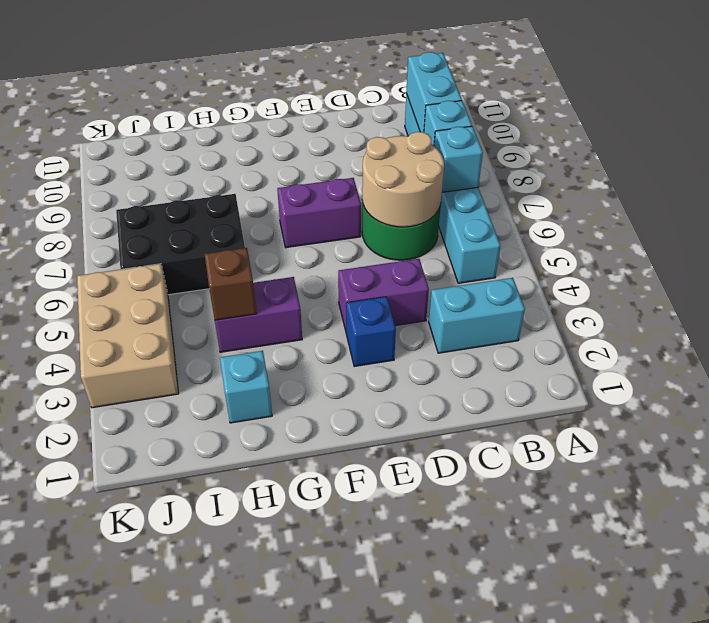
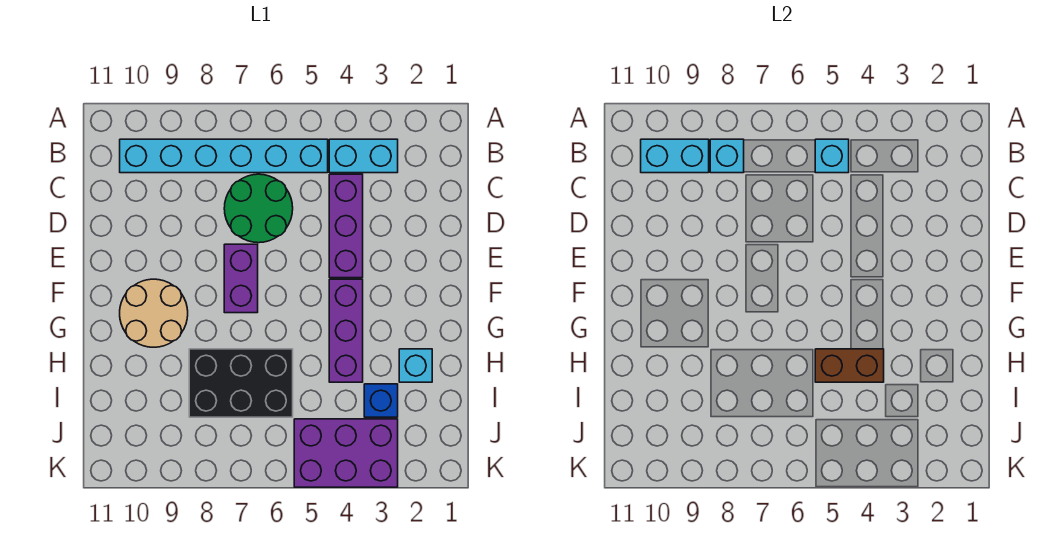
cyan 1x2 brick [429,278,525,353] -> cyan 1x2 brick turned to [329,139,398,173]
cyan 1x1 brick [434,126,483,192] -> cyan 1x1 brick moved to [815,139,849,173]
tan 2x2 round brick [362,132,444,227] -> tan 2x2 round brick moved to [120,279,188,347]
purple 1x2 brick [338,259,429,331] -> purple 1x3 brick [329,174,363,278]
blue 1x1 brick [346,297,396,367] -> blue 1x1 brick moved to [364,384,398,417]
purple 1x2 brick [215,277,302,352] -> purple 1x3 brick [329,279,363,382]
brown 1x1 brick [204,248,257,320] -> brown 1x2 brick [815,349,884,382]
black 2x3 brick [116,194,245,295] -> black 2x3 brick turned to [189,349,293,417]
tan 2x3 brick [77,264,179,408] -> purple 2x3 brick [294,419,398,487]

